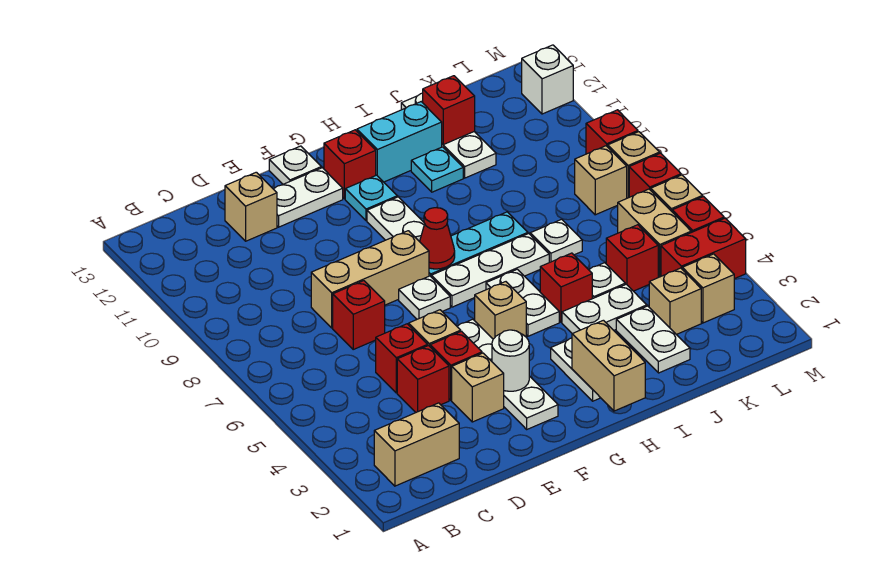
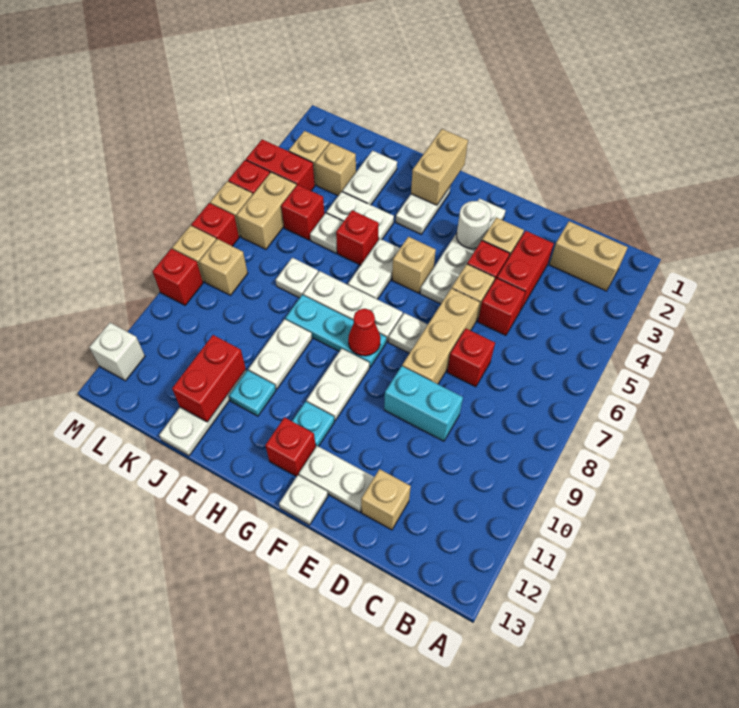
red 1x1 brick [397,346,449,412] -> red 1x2 brick [497,231,554,311]
tan 1x3 brick [311,231,429,328] -> tan 1x3 brick turned to [402,288,480,384]
cyan 1x2 brick [357,102,442,182] -> cyan 1x2 brick moved to [384,366,463,441]
none -> white 1x2 plate [248,319,312,389]
red 1x1 brick [423,76,475,145] -> red 1x2 brick [172,335,246,422]

